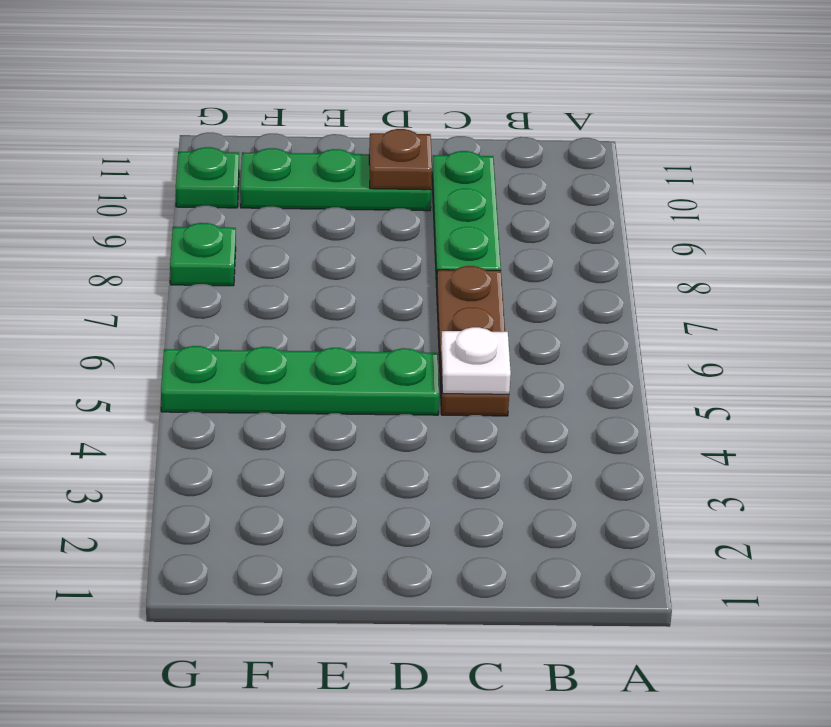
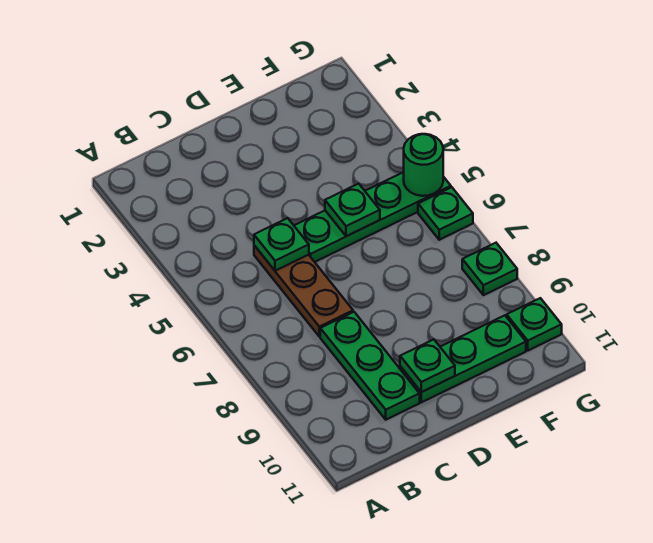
white 1x1 plate [441,327,511,394] -> green 1x1 plate [254,218,309,271]
brown 1x1 plate [369,129,432,190] -> green 1x1 plate [400,339,455,392]
none -> green 1x1 plate [325,184,380,236]
none -> green 1x1 round brick [404,134,443,196]
none -> green 1x1 plate [418,187,473,240]

